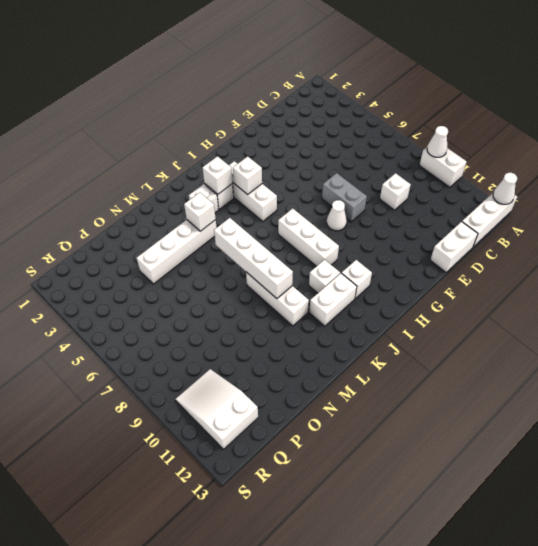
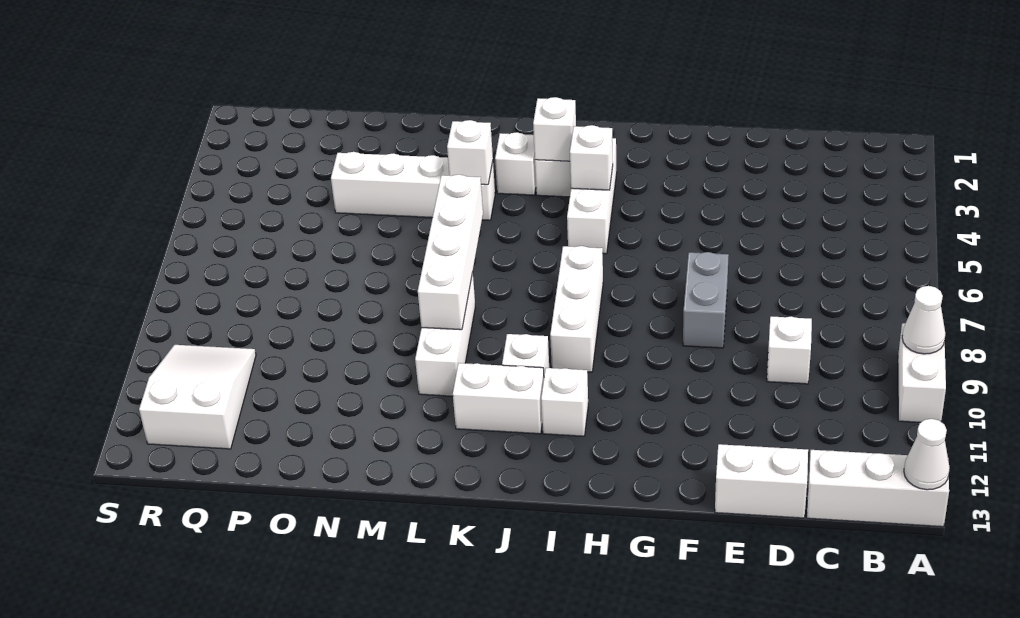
white 1x1 cone [327,200,347,231] -> none

